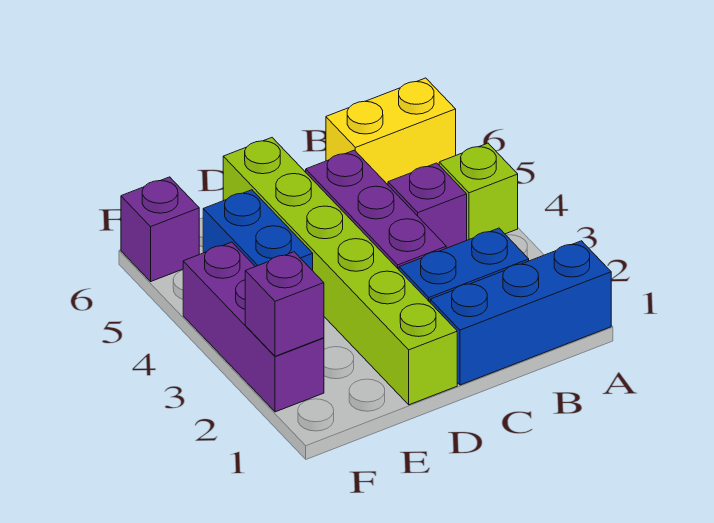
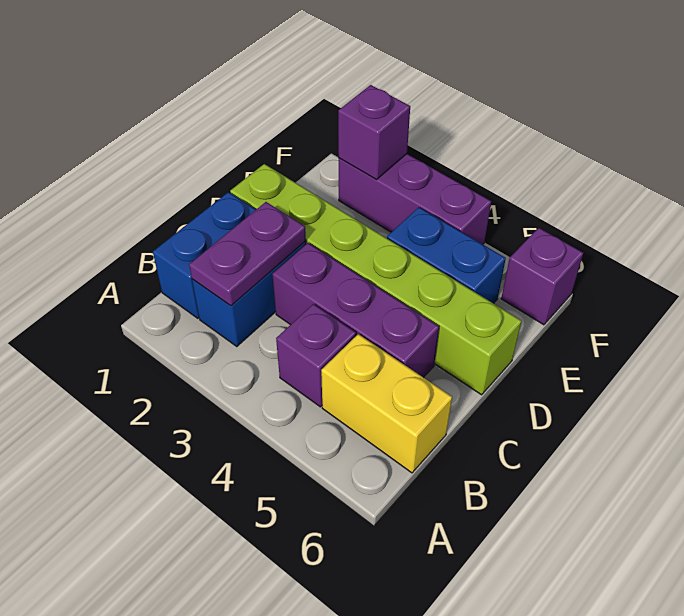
blue 1x3 brick [430,241,611,385] -> blue 1x2 brick [153,192,256,318]
lime 1x1 brick [439,143,518,240] -> none
yellow 1x2 brick [326,78,456,185] -> yellow 1x2 brick turned to [321,334,452,473]
none -> purple 1x2 plate [189,202,306,306]

